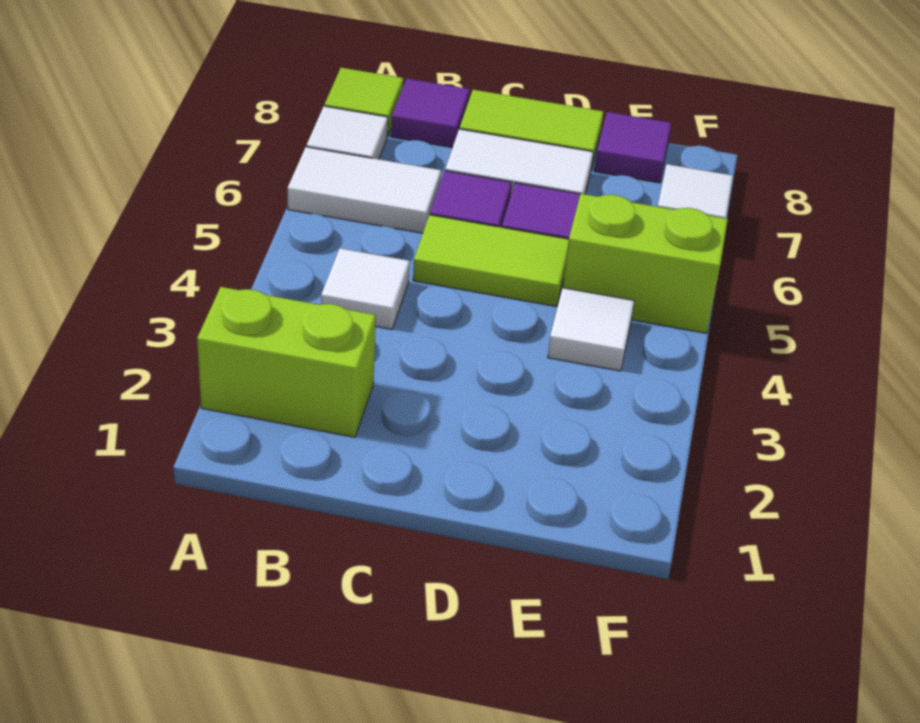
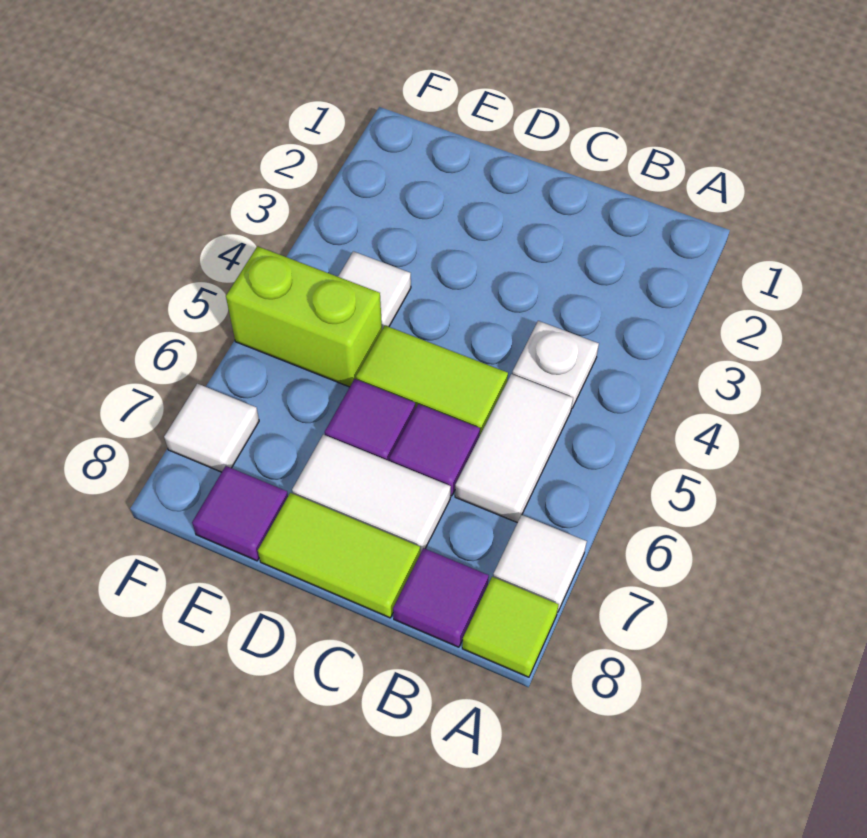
lime 1x2 brick [197,287,376,437] -> none
white 1x2 tile [288,147,441,233] -> white 1x2 tile turned to [455,374,573,523]
white 1x1 tile [321,248,410,330] -> white 1x1 plate [512,321,599,408]

